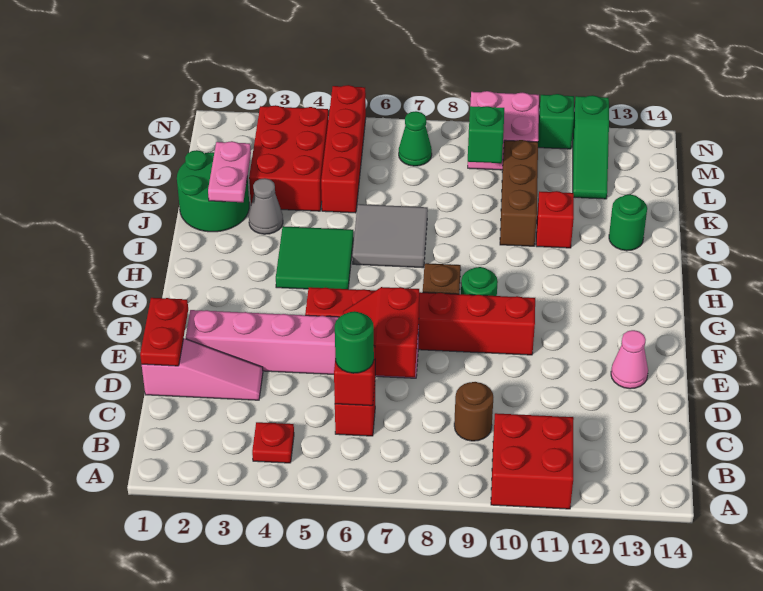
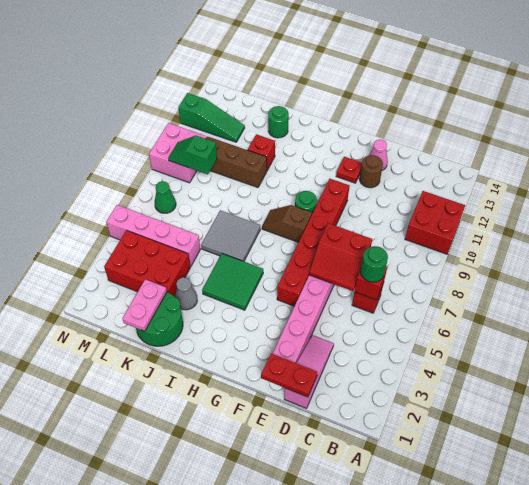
red 1x1 plate [252,422,294,463] -> red 1x1 plate moved to [336,157,362,183]
brown 1x1 round brick [454,382,493,441] -> brown 1x1 round brick moved to [359,155,383,188]
pink 1x2 plate [208,141,251,202] -> pink 1x2 plate turned to [123,279,167,331]
red 1x4 brick [321,85,366,213] -> pink 1x4 brick [106,205,200,267]
green 1x1 brick [538,94,574,149] -> none

